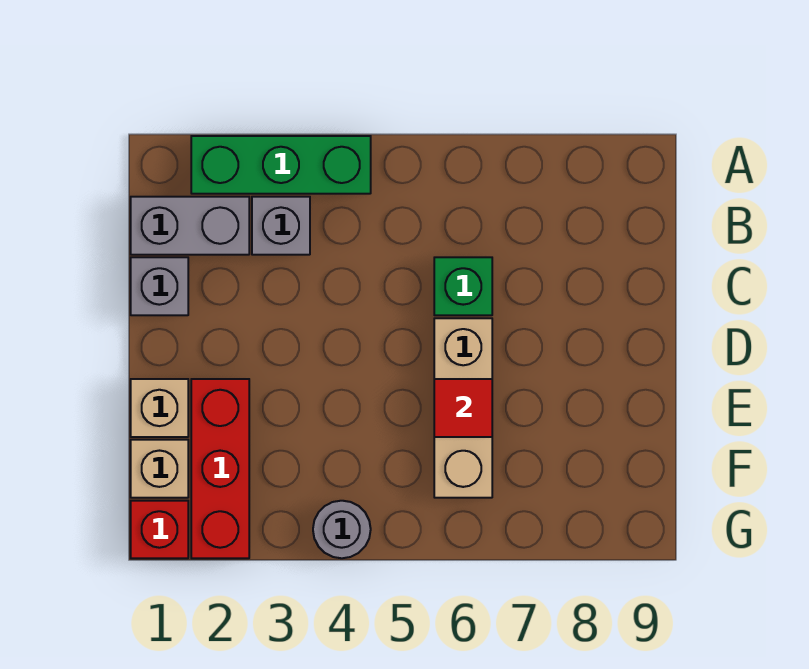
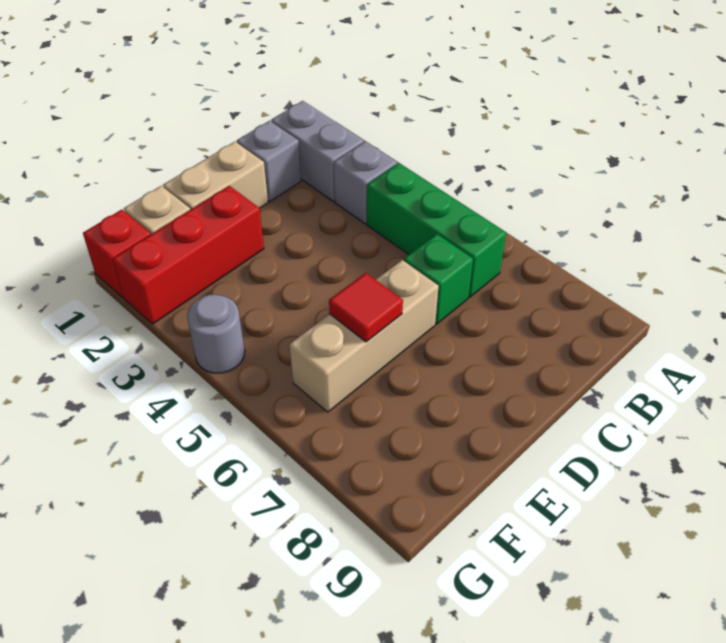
green 1x3 brick [191,136,371,194] -> green 1x3 brick moved to [367,163,506,297]
tan 1x1 brick [131,379,188,437] -> tan 1x2 brick [163,142,268,210]

